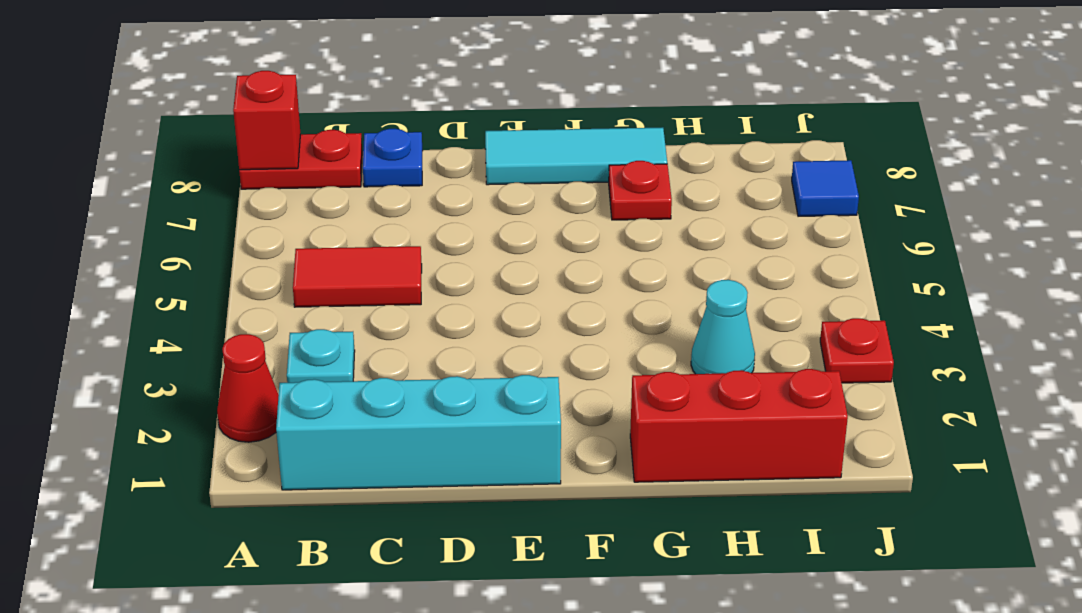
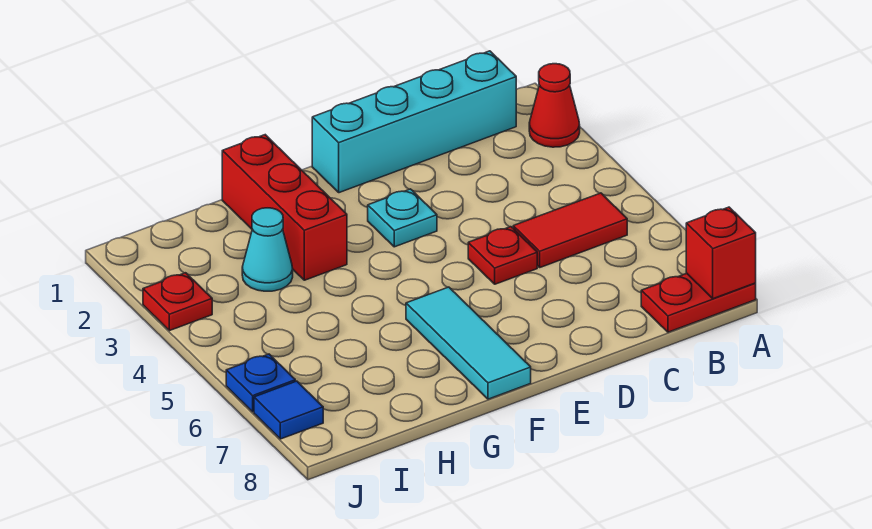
cyan 1x1 plate [287,329,355,383] -> cyan 1x1 plate moved to [368,189,437,247]
blue 1x1 plate [363,129,422,187] -> blue 1x1 plate moved to [226,354,295,412]
cyan 1x3 tile [485,128,667,185] -> cyan 1x3 tile turned to [406,287,531,399]
red 1x3 brick [630,369,848,482] -> red 1x3 brick turned to [222,135,347,280]
red 1x1 plate [609,161,672,220] -> red 1x1 plate moved to [468,227,537,284]

